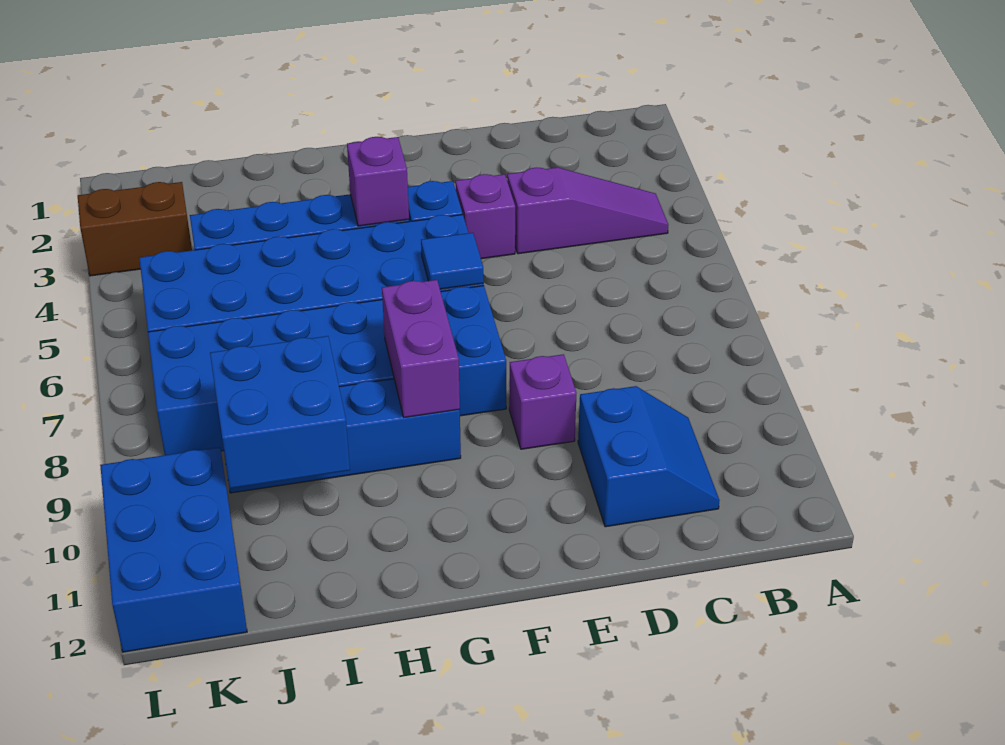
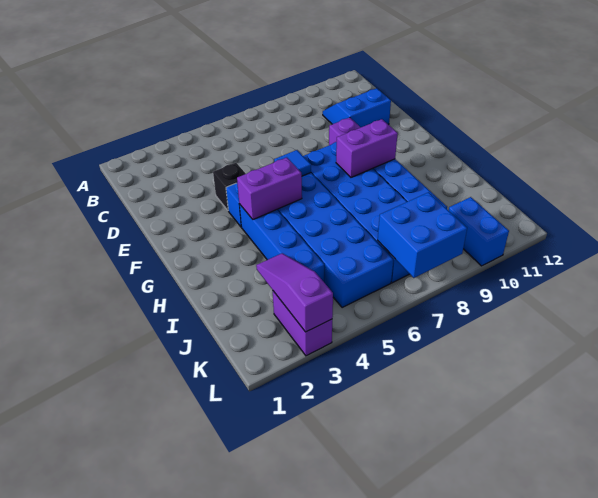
purple 1x3 slope [507,167,668,254] -> purple 1x3 slope moved to [256,253,333,332]
purple 1x1 brick [456,174,515,259] -> black 1x1 brick [213,163,246,210]
purple 1x1 brick [347,137,409,226] -> purple 1x2 brick [237,158,302,219]
blue 2x2 brick [210,336,350,488] -> blue 2x2 brick moved to [378,192,467,278]
brown 1x2 brick [78,182,192,276] -> purple 1x2 brick [273,291,332,356]
blue 2x3 brick [100,447,247,652] -> blue 1x2 brick [449,197,509,266]

